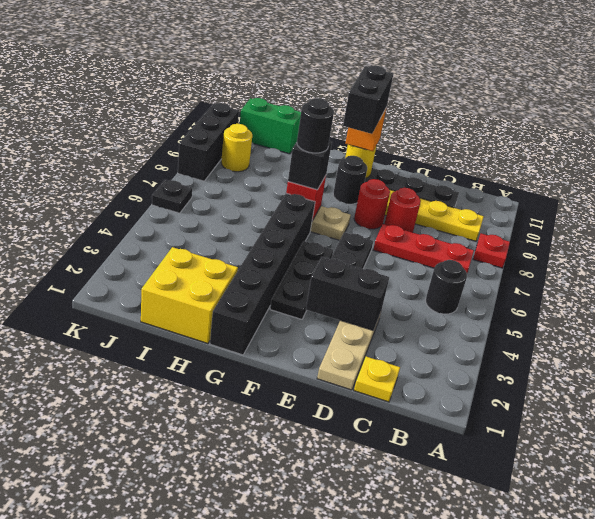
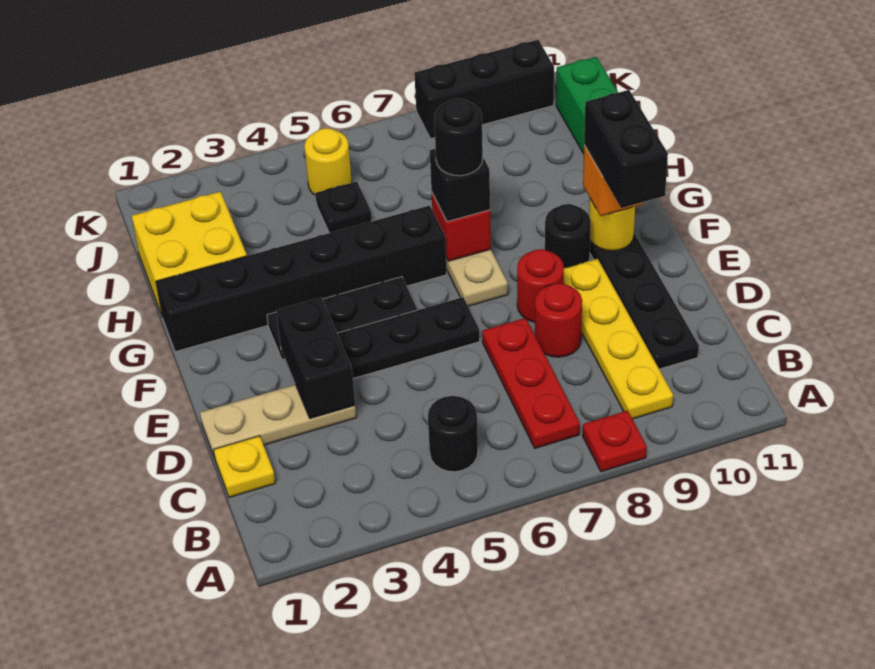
black 1x2 brick [343,65,393,134] -> black 1x2 brick turned to [584,90,668,208]
yellow 1x1 round brick [221,124,252,172] -> yellow 1x1 round brick moved to [304,128,352,196]
black 1x1 plate [152,180,192,213] -> black 1x1 plate moved to [315,182,372,233]

